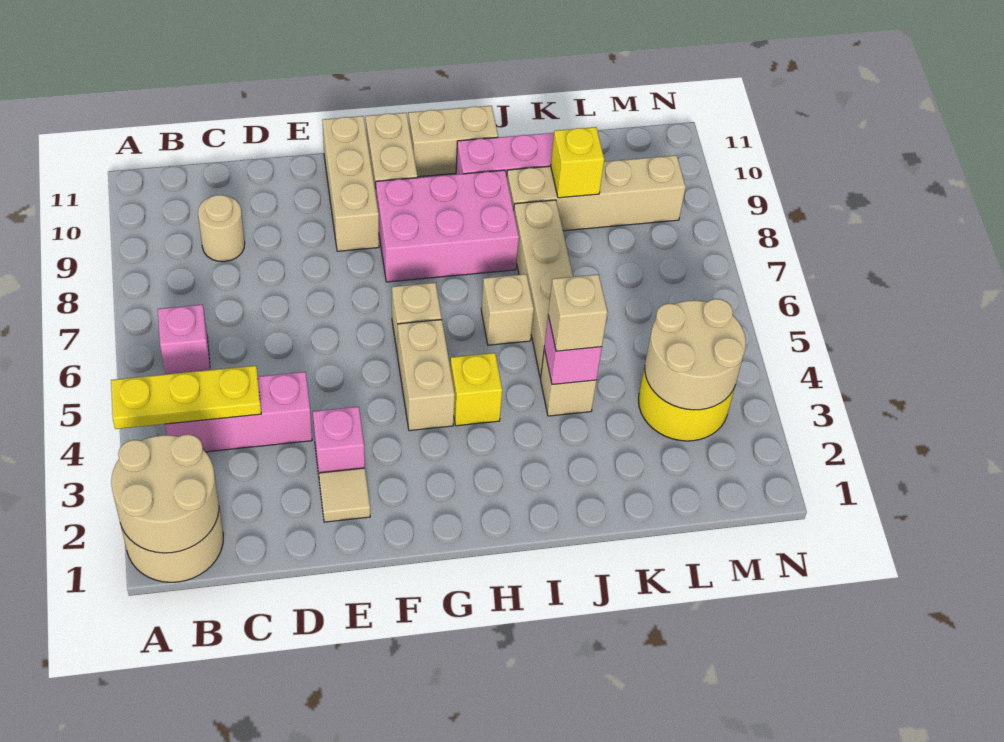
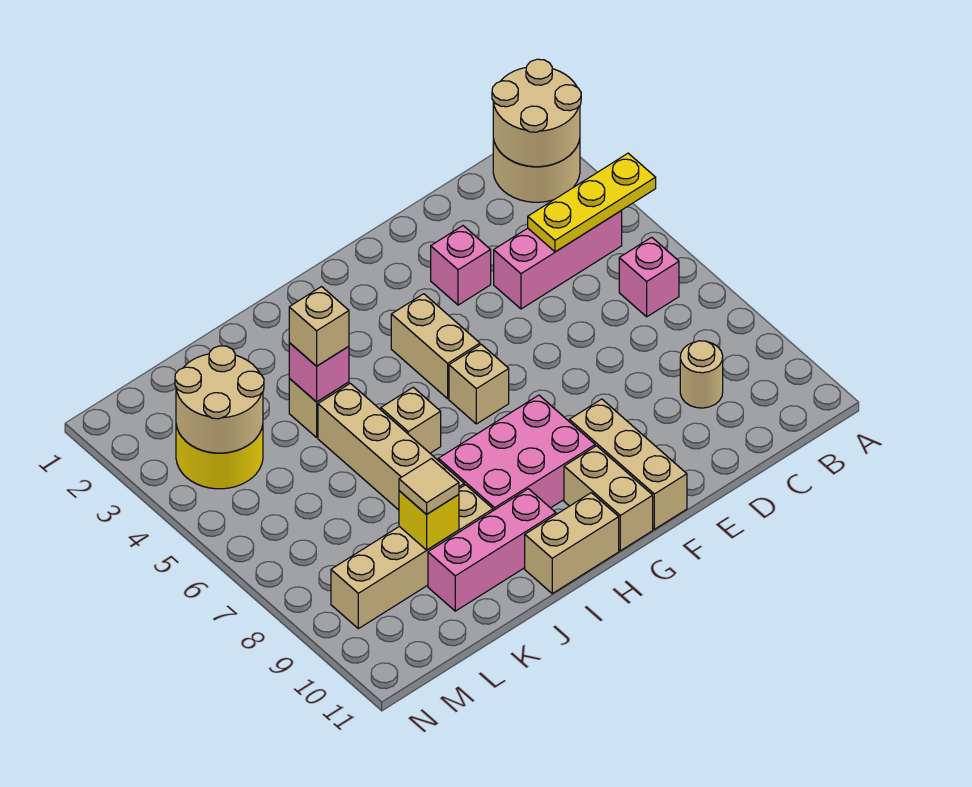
tan 1x1 tile [319,468,370,522] -> tan 1x1 tile moved to [399,459,459,515]
yellow 1x1 brick [450,353,502,426] -> none

